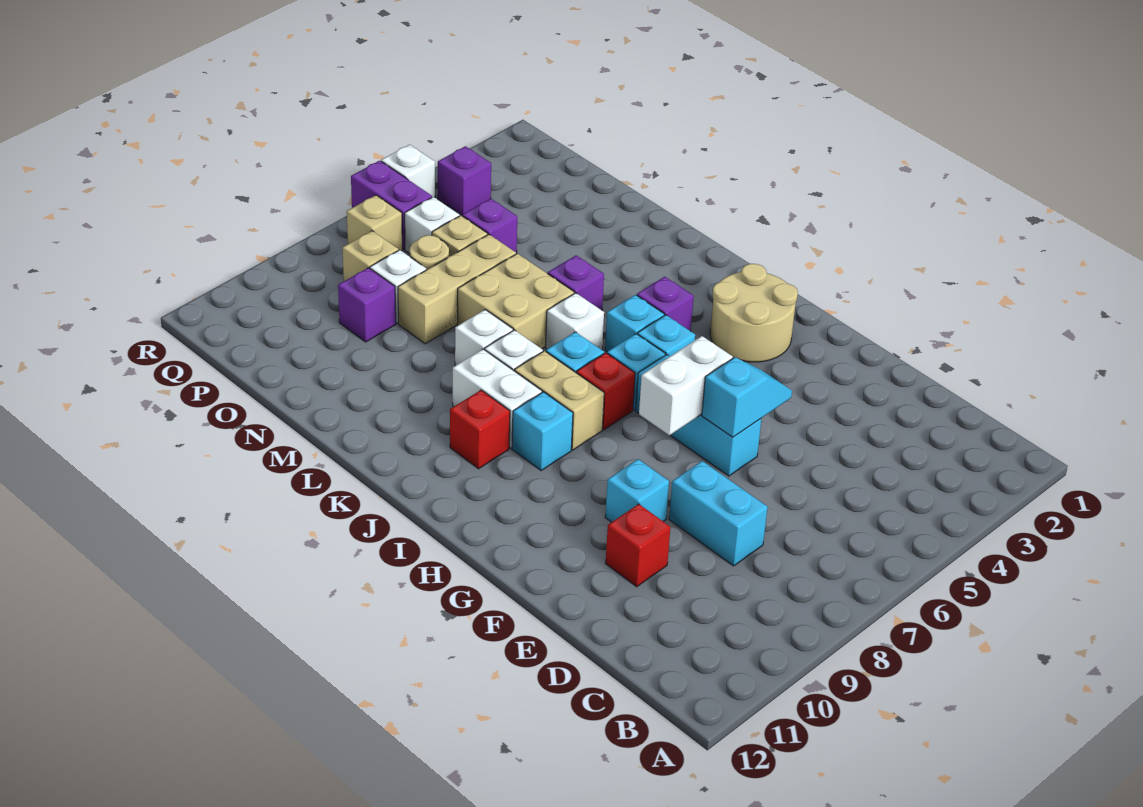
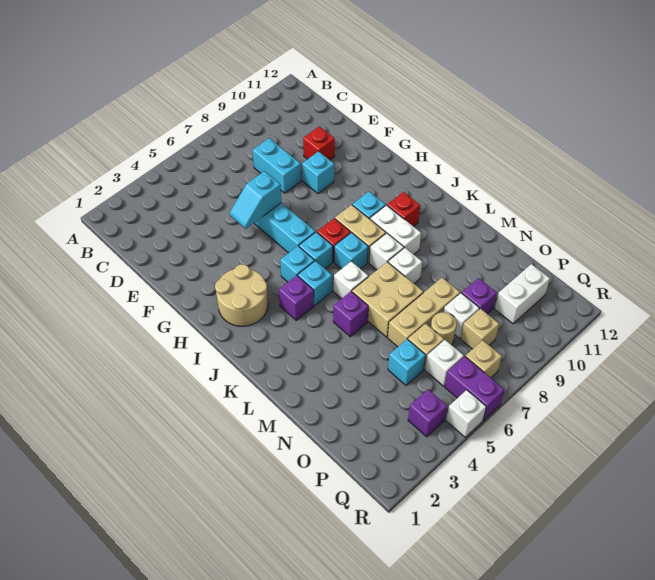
white 1x2 brick [639,336,733,435] -> white 1x2 brick moved to [495,264,550,324]
purple 1x1 brick [462,199,517,254] -> cyan 1x1 brick [388,339,426,385]

